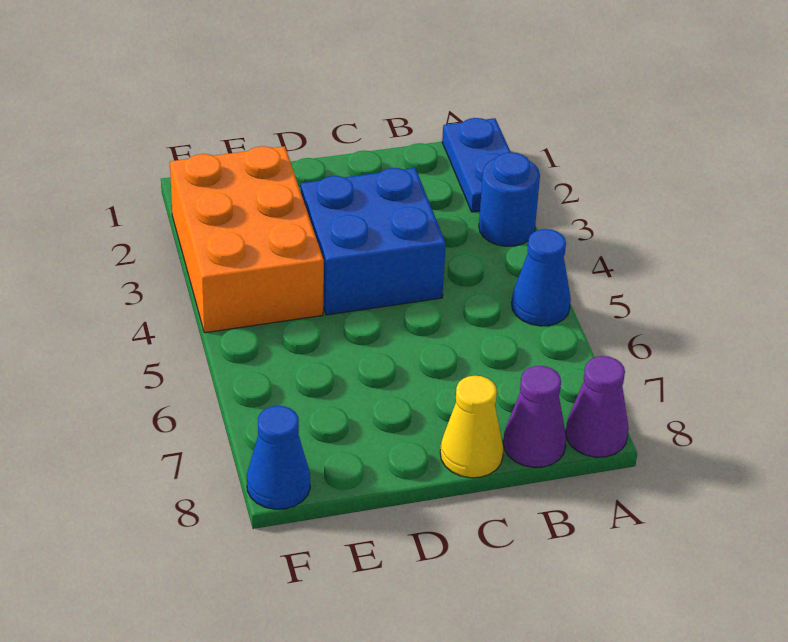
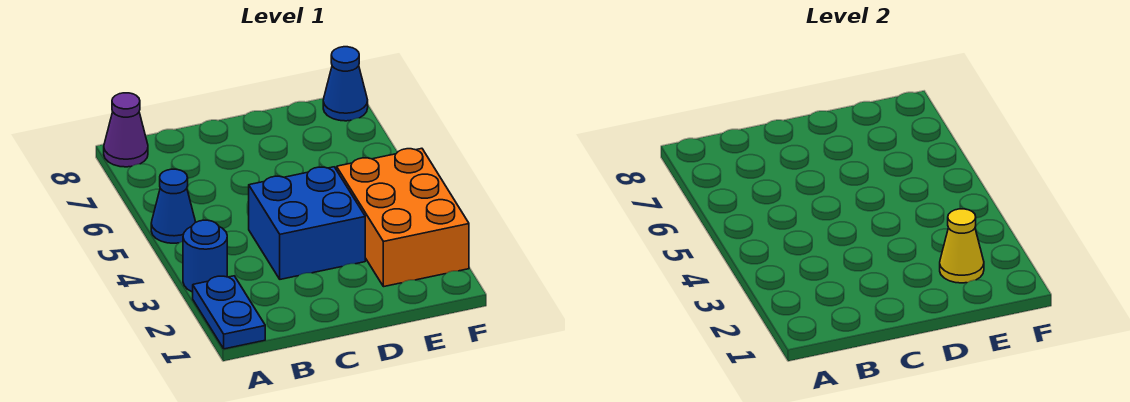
purple 1x1 cone [503,366,566,467] -> none
yellow 1x1 cone [440,376,503,478] -> yellow 1x1 cone moved to [940,209,984,283]

